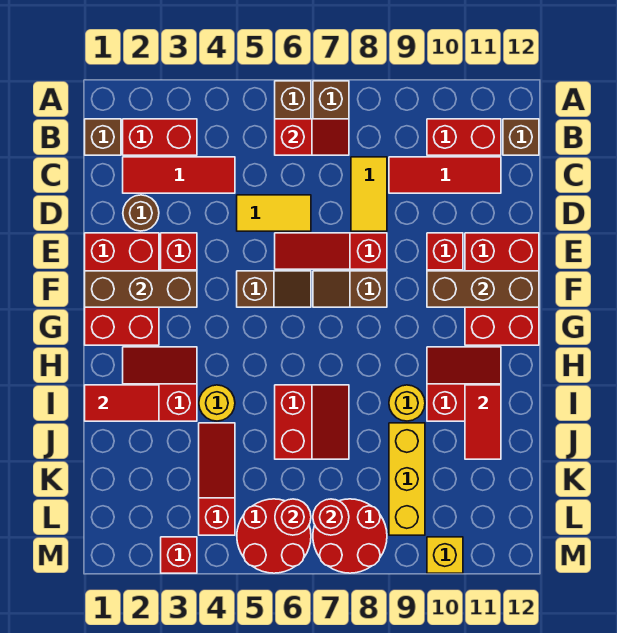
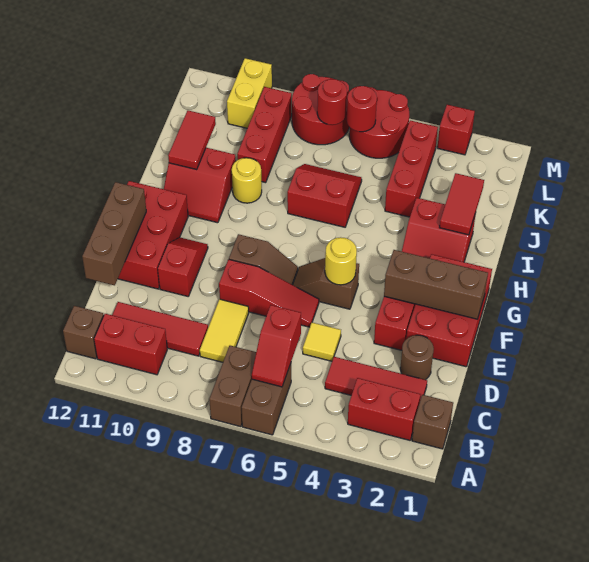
red 1x2 slope [275,119,349,155] -> red 1x2 slope turned to [252,305,301,387]
yellow 1x2 tile [237,195,311,231] -> yellow 1x1 tile [303,323,341,361]
brown 1x3 brick [427,271,539,307] -> brown 1x3 brick turned to [82,182,146,285]
red 1x2 tile [85,385,159,421] -> red 1x2 tile turned to [439,173,484,235]
yellow 1x1 round brick [199,385,235,421] -> yellow 1x1 round brick moved to [325,237,357,285]
red 2x2 slope [275,385,349,459] -> red 2x2 slope turned to [287,164,362,227]
red 1x3 slope [199,423,235,535] -> red 1x3 brick [385,120,438,217]
yellow 1x3 brick [389,423,425,535] -> red 1x3 brick [237,87,292,183]
yellow 1x1 brick [427,537,463,573] -> yellow 1x2 brick [227,58,272,128]

